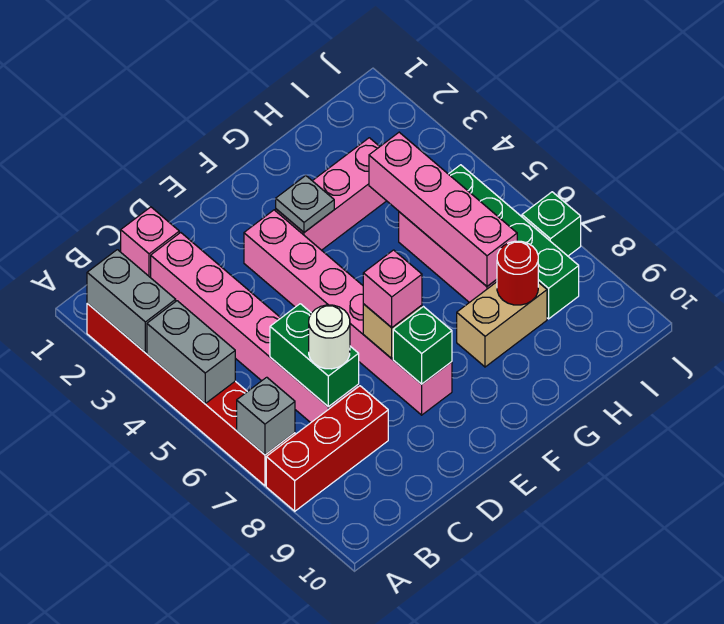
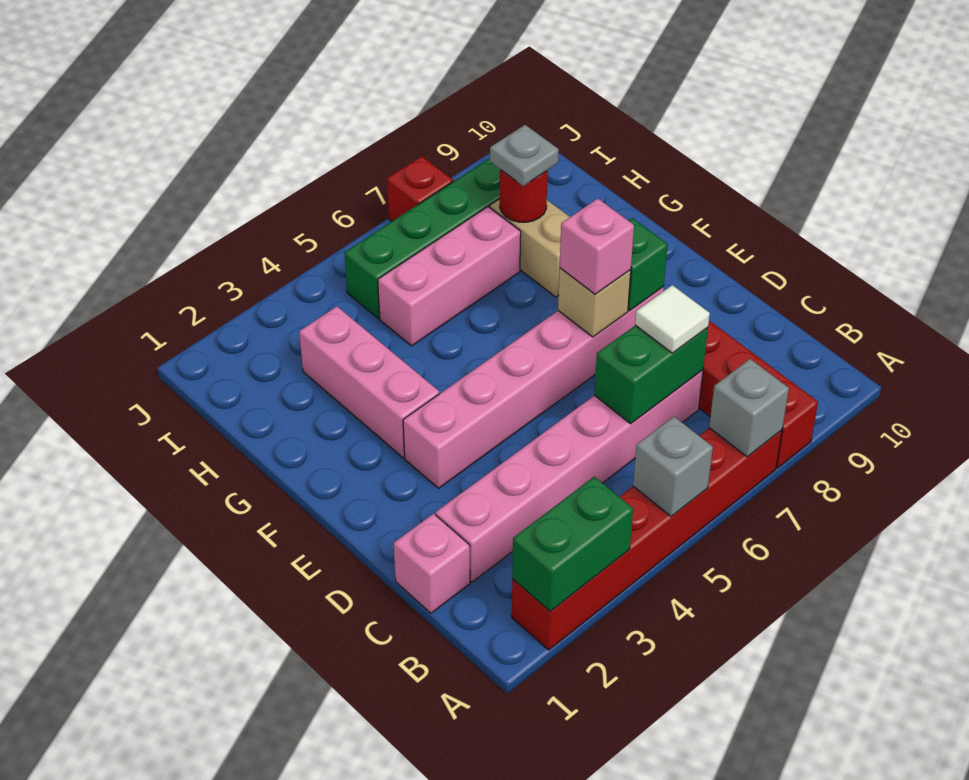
grey 1x2 brick [87,250,176,353] -> green 1x2 brick [512,477,633,611]
grey 1x2 brick [147,301,235,404] -> grey 1x1 brick [633,417,713,517]
white 1x1 round brick [309,305,350,369] -> white 1x1 tile [635,285,710,353]
grey 1x1 plate [276,176,334,232] -> grey 1x1 plate moved to [490,125,559,186]
pink 1x4 brick [369,132,517,286] -> none
green 1x1 brick [522,192,581,256] -> red 1x1 brick [387,156,453,221]

